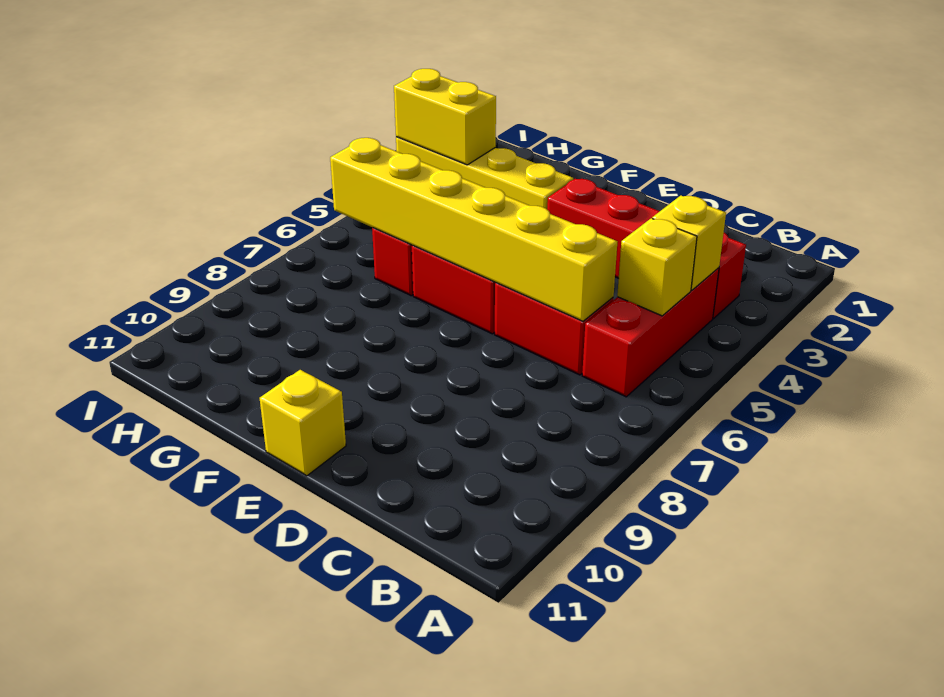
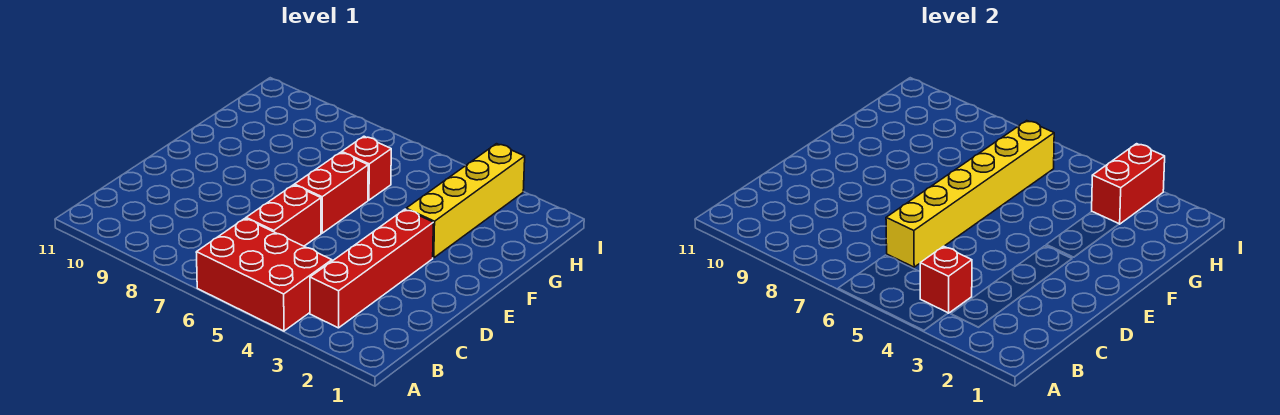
red 1x3 brick [582,268,719,397] -> red 2x3 brick [196,218,332,331]
yellow 1x1 brick [652,196,726,290] -> red 1x1 brick [920,246,972,313]
yellow 1x1 brick [617,218,697,316] -> none
yellow 1x1 brick [260,370,346,476] -> none
yellow 1x2 brick [394,69,496,165] -> red 1x2 brick [1092,144,1165,224]

